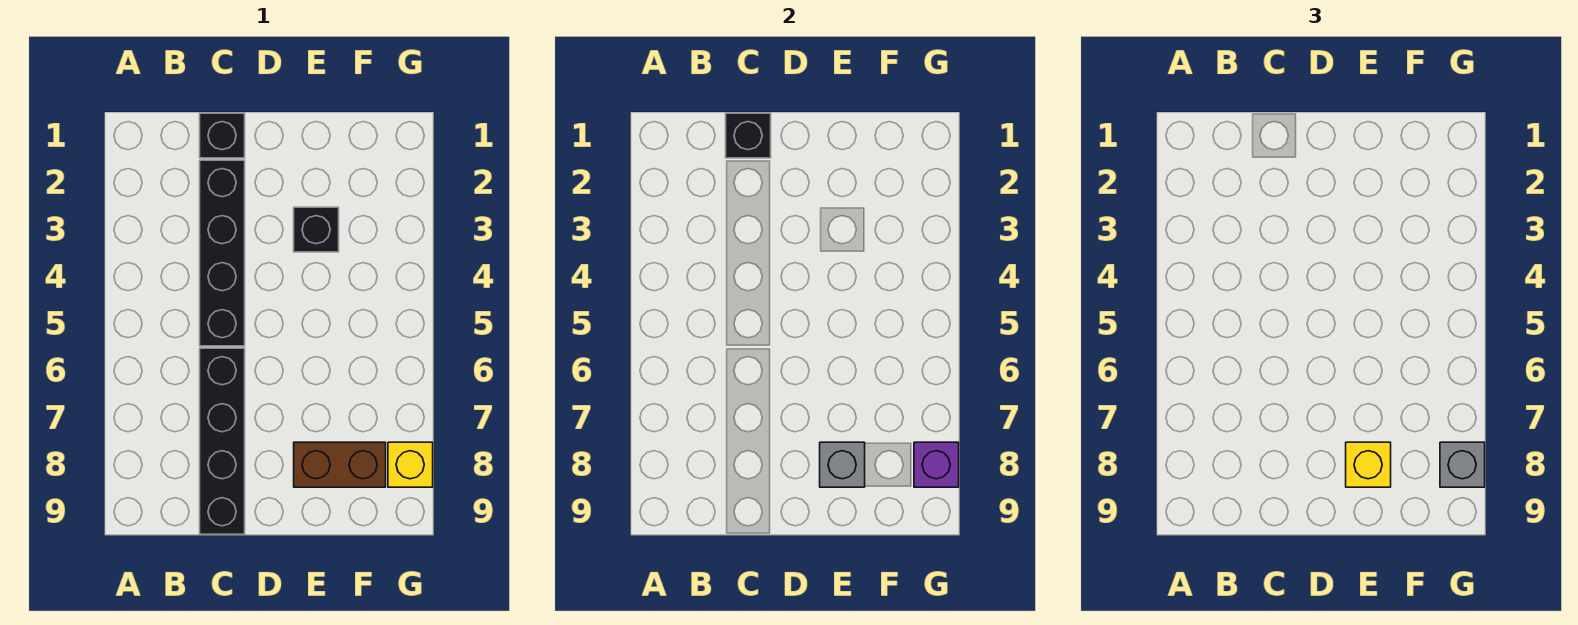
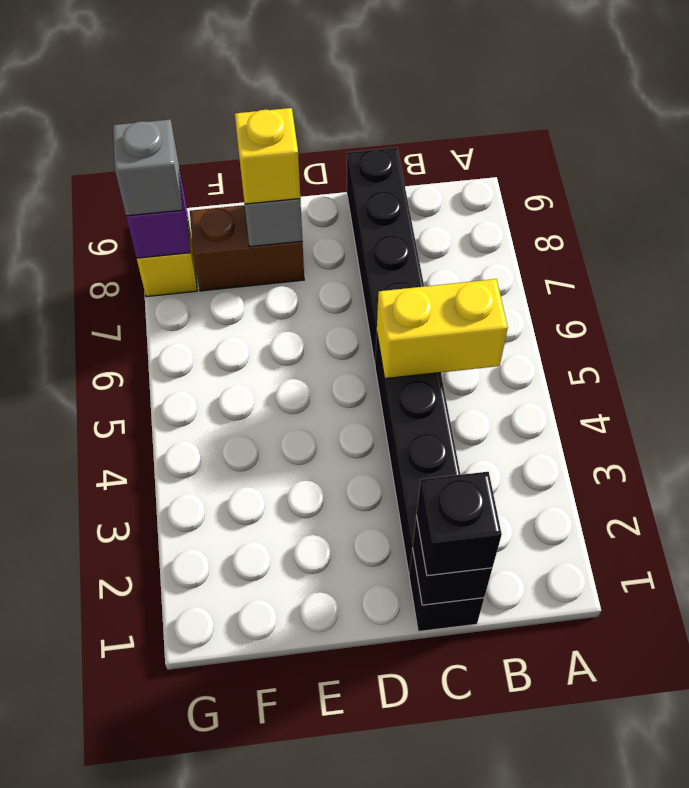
none -> yellow 1x2 brick [377,279,508,379]
black 1x1 brick [294,207,339,252] -> black 1x1 brick moved to [416,472,502,576]

